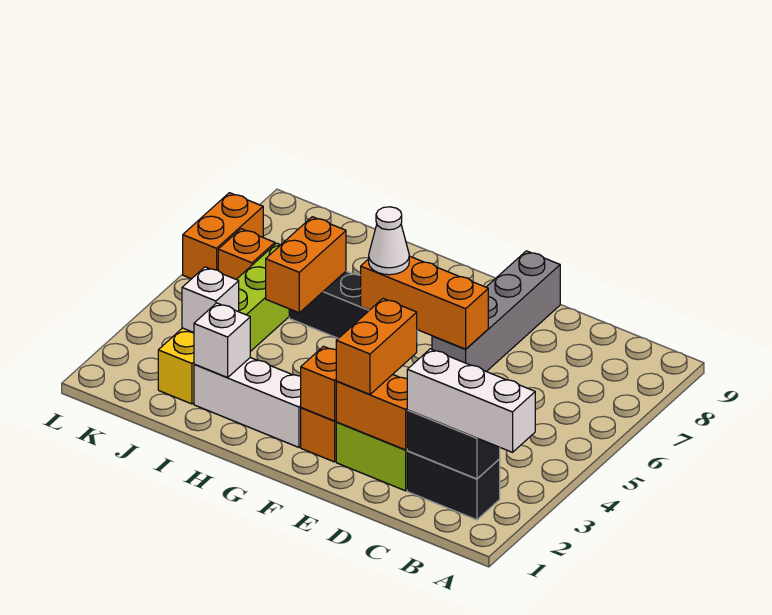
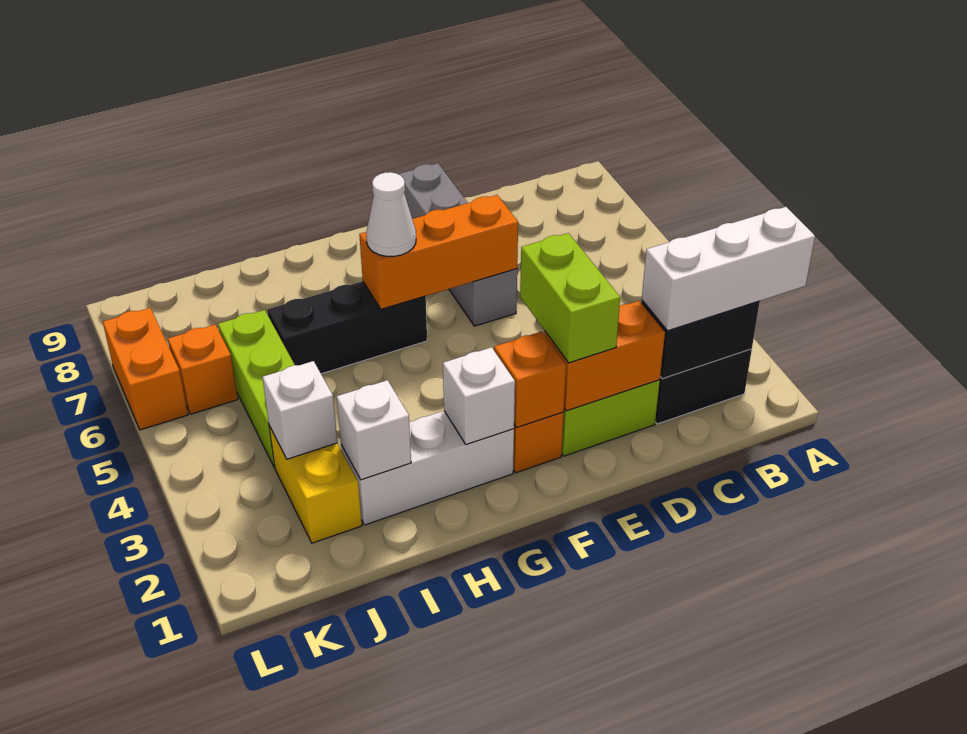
orange 1x2 brick [336,299,417,395] -> lime 1x2 brick [520,233,620,363]
none -> white 1x1 brick [443,347,515,444]
orange 1x2 brick [266,217,346,313] -> none

